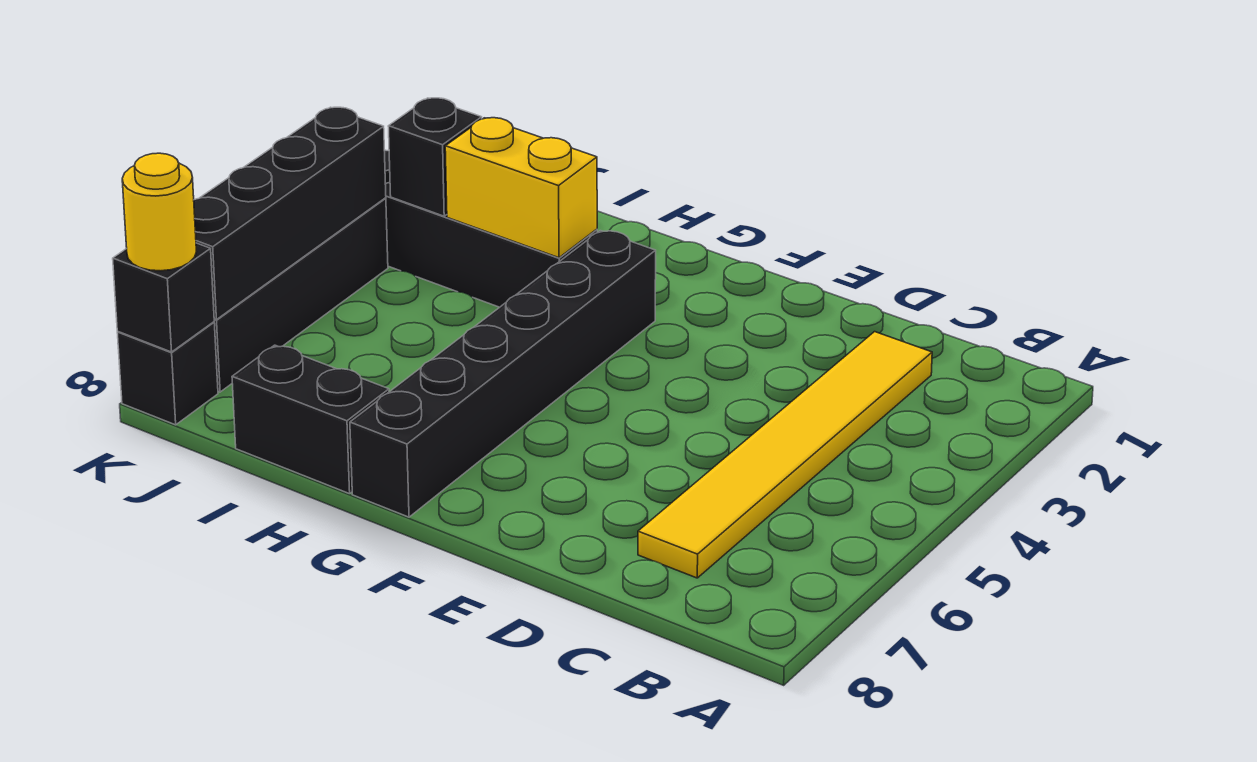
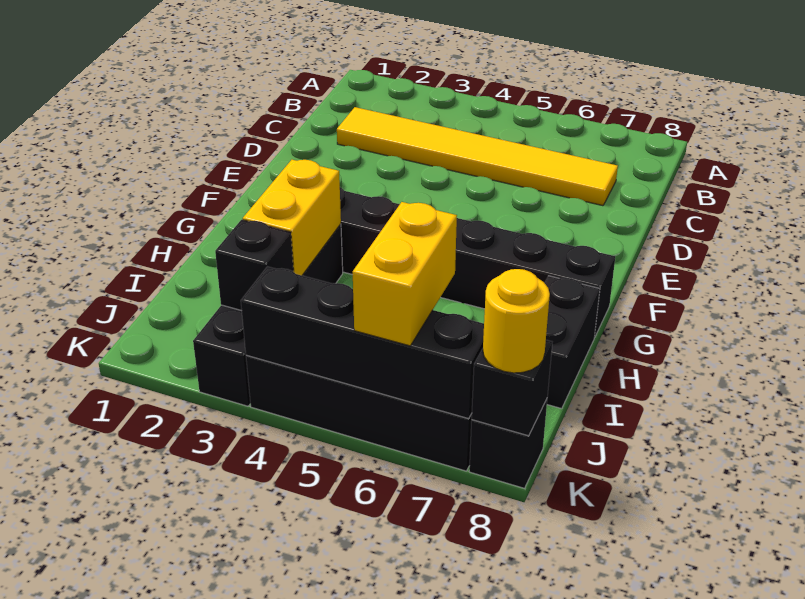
none -> yellow 1x2 brick [353,202,457,346]

